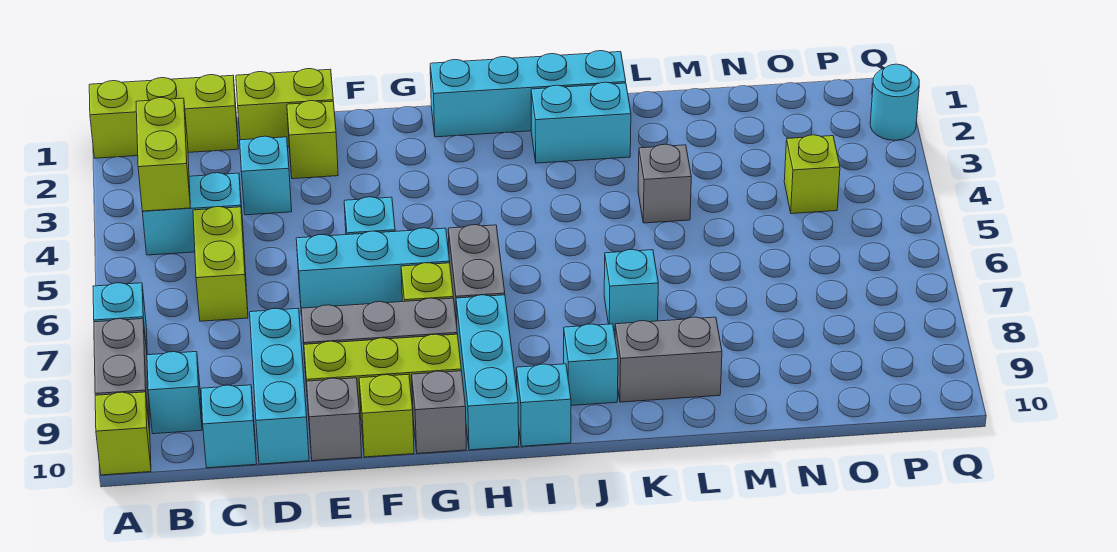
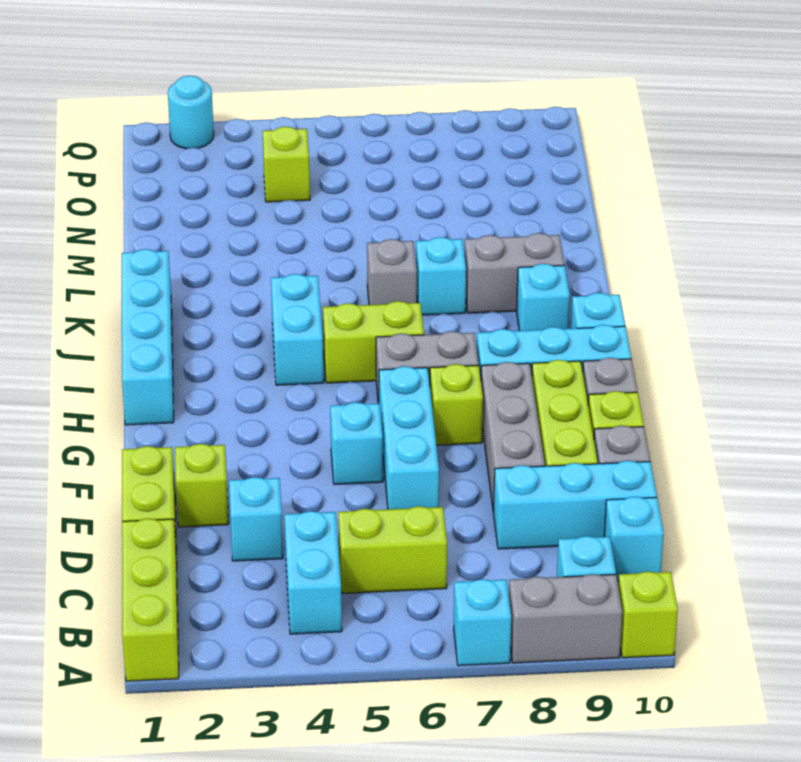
lime 1x2 brick [136,98,190,211] -> lime 1x2 brick moved to [323,301,424,383]
cyan 1x2 brick [531,82,631,163] -> cyan 1x2 brick moved to [271,274,324,385]
grey 1x2 brick [615,317,722,402] -> grey 1x2 brick turned to [464,233,565,313]
grey 1x1 brick [638,144,691,223] -> grey 1x1 brick moved to [367,239,417,305]

